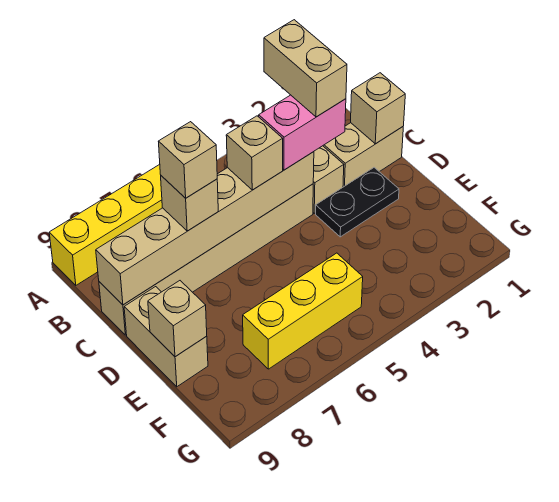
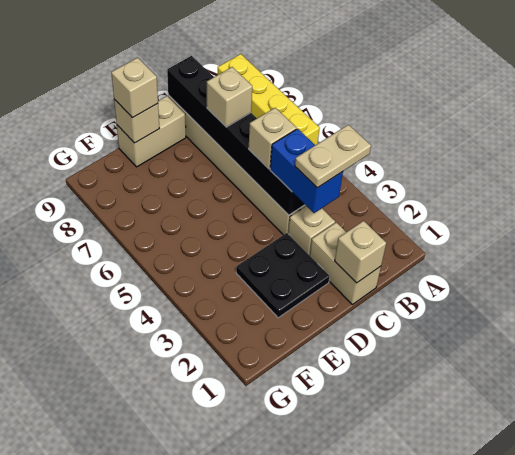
tan 1x2 brick [264,20,347,117] -> tan 1x2 plate [295,125,371,188]
pink 1x2 brick [259,95,346,170] -> blue 1x2 brick [270,129,343,213]
tan 1x6 brick [96,152,314,305] -> black 1x6 brick [167,56,305,215]
tan 1x1 brick [158,122,217,198] -> tan 1x1 brick moved to [111,58,158,118]
black 1x2 plate [316,168,399,237] -> black 2x2 plate [236,233,330,318]
yellow 1x3 brick [243,253,363,369] -> none

